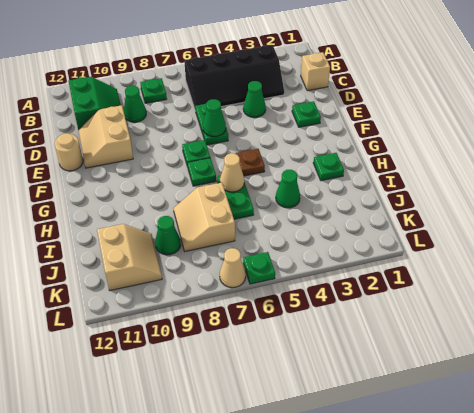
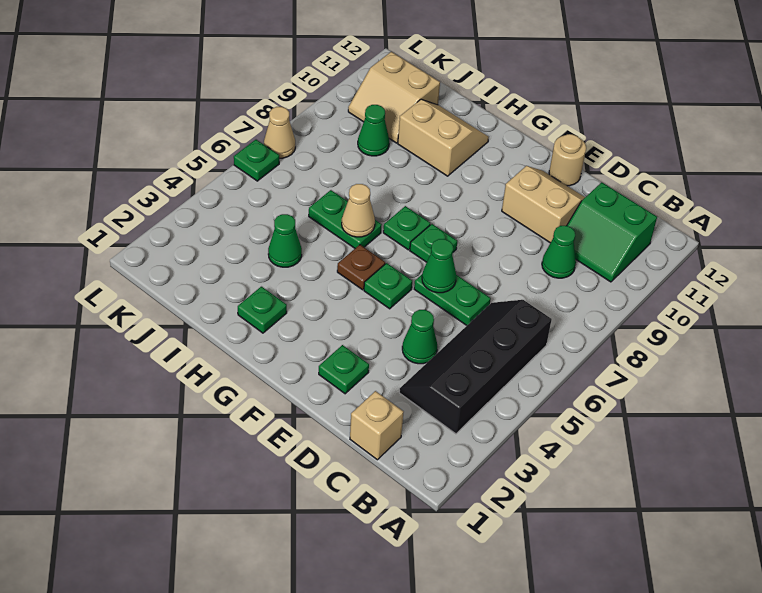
green 1x1 plate [140,78,167,103] -> green 1x1 plate moved to [364,263,412,309]
tan 2x2 slope [174,183,235,251] -> tan 2x2 slope moved to [398,100,489,176]

